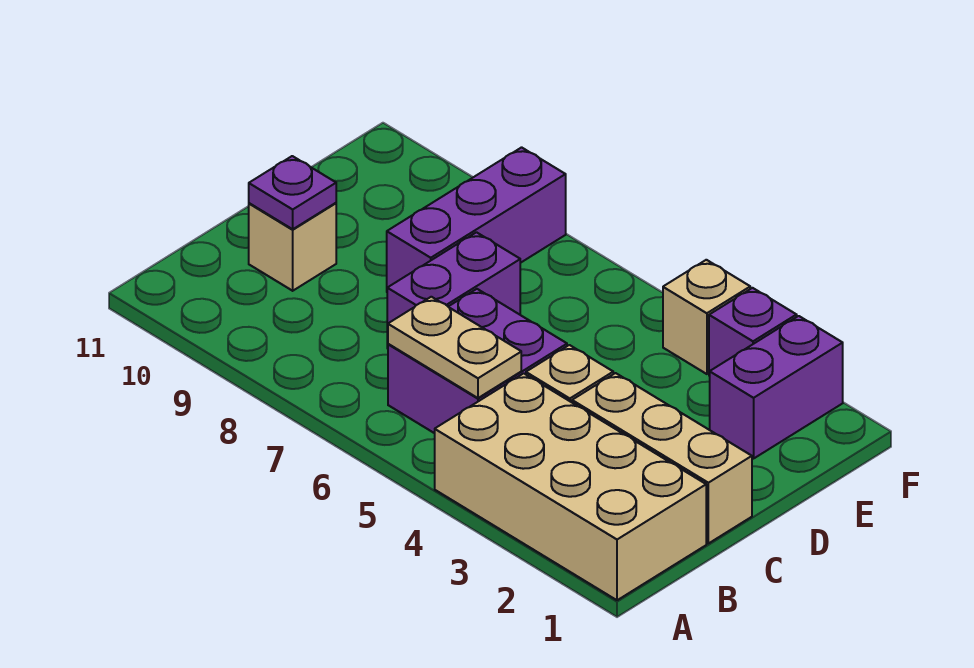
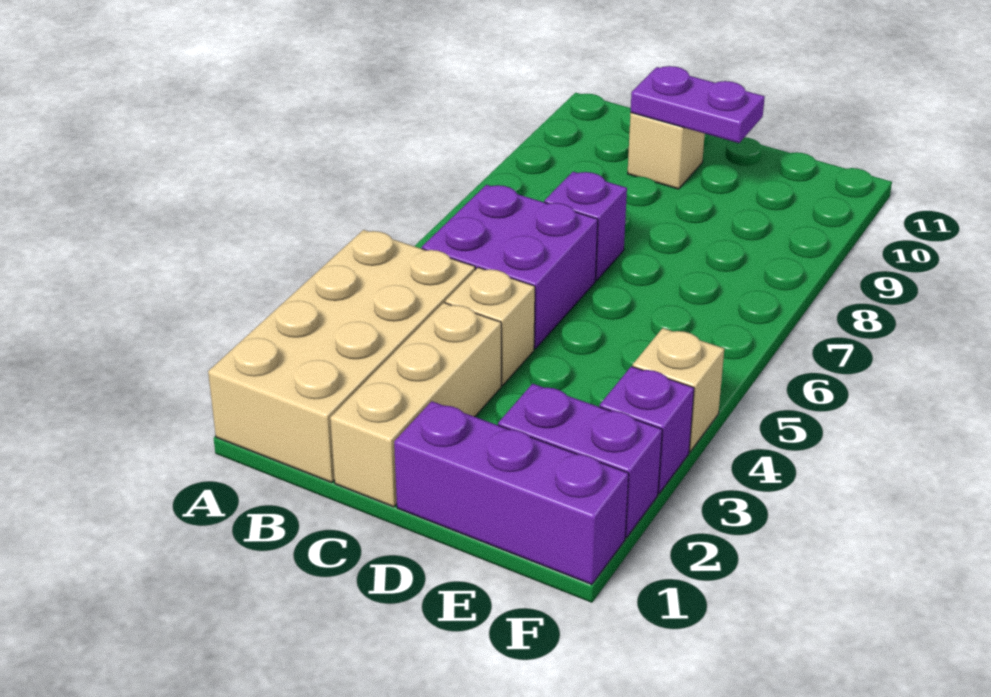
tan 1x2 plate [388,297,521,398] -> none
purple 1x2 brick [387,232,520,348] -> purple 1x1 brick [544,172,627,280]
purple 1x1 plate [249,156,336,229] -> purple 1x2 plate [631,66,765,143]
purple 1x3 brick [387,147,566,288] -> purple 1x3 brick moved to [394,401,629,585]

